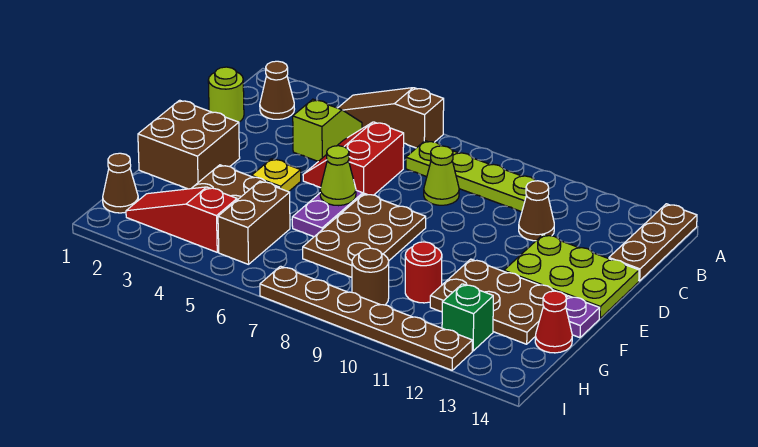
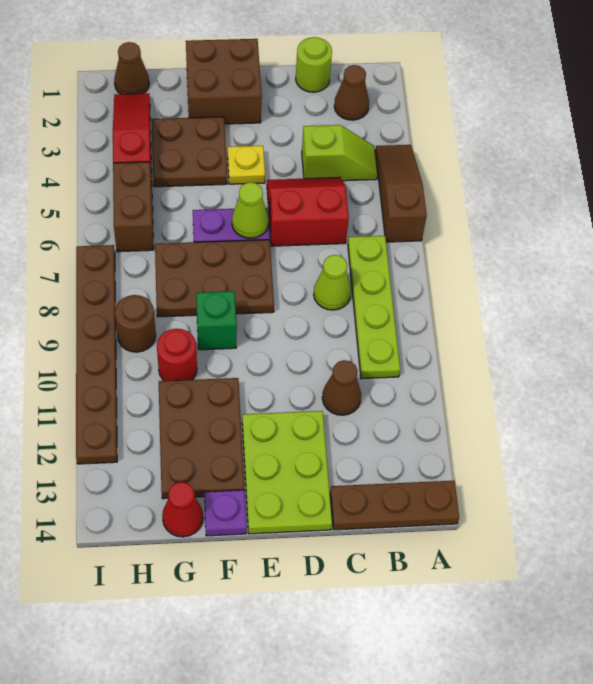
brown 1x2 brick [218,181,290,264] -> brown 1x2 brick turned to [113,162,154,252]
green 1x1 brick [442,284,493,351] -> green 1x1 brick moved to [196,291,237,350]

